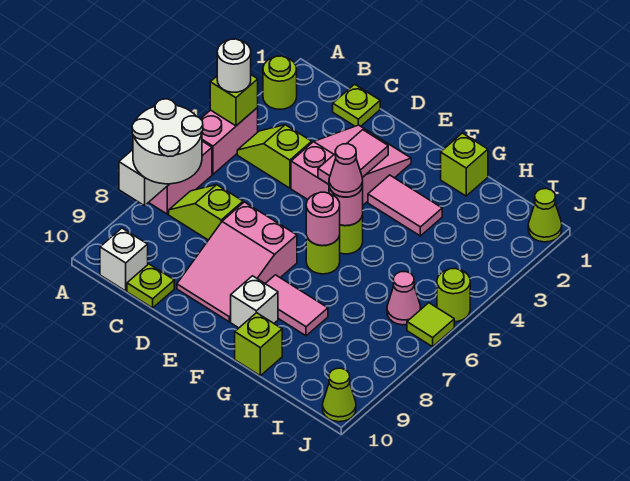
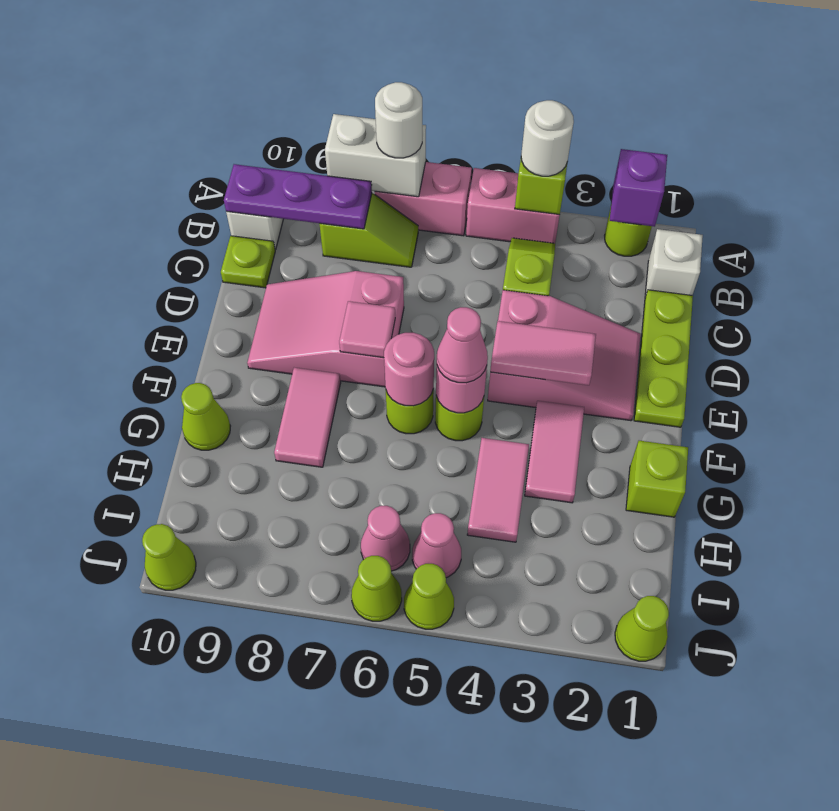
none -> purple 1x1 brick [610,149,667,227]
white 2x2 round brick [132,99,203,184] -> white 1x1 round brick [375,82,422,158]
lime 1x2 slope [169,185,243,240] -> lime 1x2 slope turned to [320,193,418,267]
none -> purple 1x3 plate [224,164,372,229]
lime 1x1 plate [333,84,380,126] -> lime 1x3 plate [634,290,693,427]
none -> pink 1x1 tile [339,301,395,358]
white 1x1 brick [231,276,278,328] -> white 1x1 brick moved to [645,229,703,298]
none -> pink 1x2 tile [467,438,529,542]
lime 1x1 brick [235,313,282,376] -> lime 1x1 cone [181,383,230,450]
none -> pink 1x1 cone [412,513,461,578]
lime 1x1 round brick [437,268,470,322] -> lime 1x1 cone [404,564,454,629]
lime 1x1 tile [407,303,454,347] -> lime 1x1 cone [351,556,402,621]

